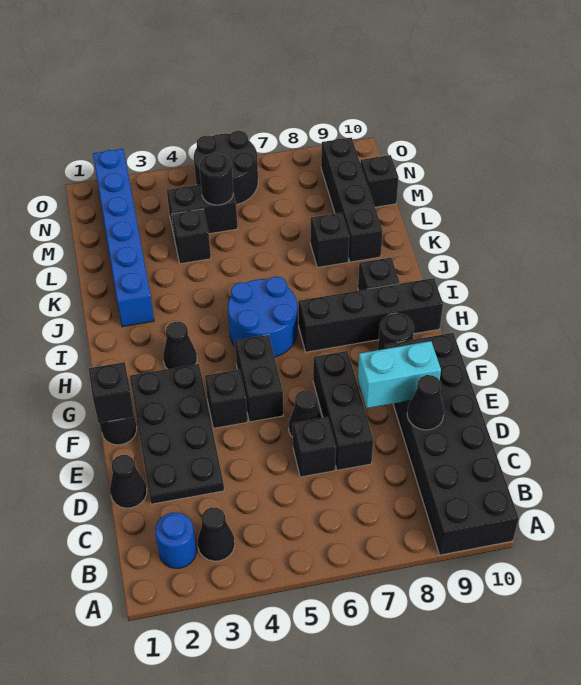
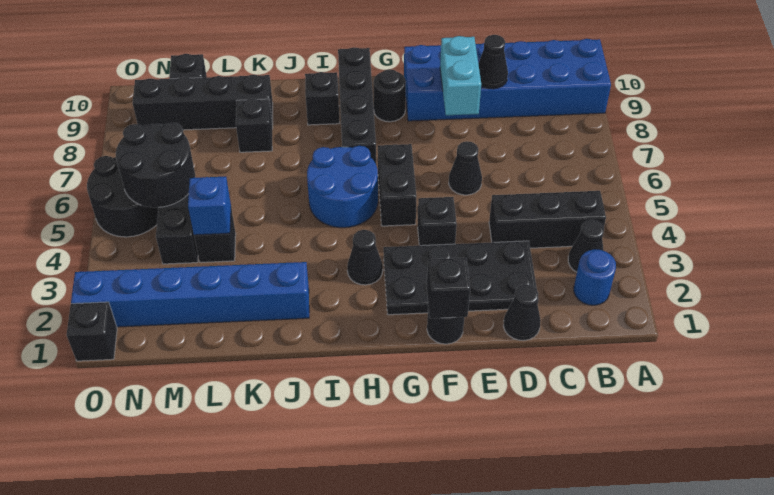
black 2x6 brick [384,333,519,555] -> blue 2x6 brick [404,39,611,121]
black 1x1 brick [293,417,336,477] -> black 1x1 brick moved to [67,302,117,361]
black 1x3 brick [313,351,373,470] -> black 1x3 brick moved to [489,191,606,248]
black 1x2 brick [235,335,283,422] -> black 1x2 brick turned to [378,144,416,226]
none -> blue 1x1 brick [188,177,231,235]
black 1x1 round brick [200,153,233,205] -> black 2x2 round brick [116,123,195,207]

